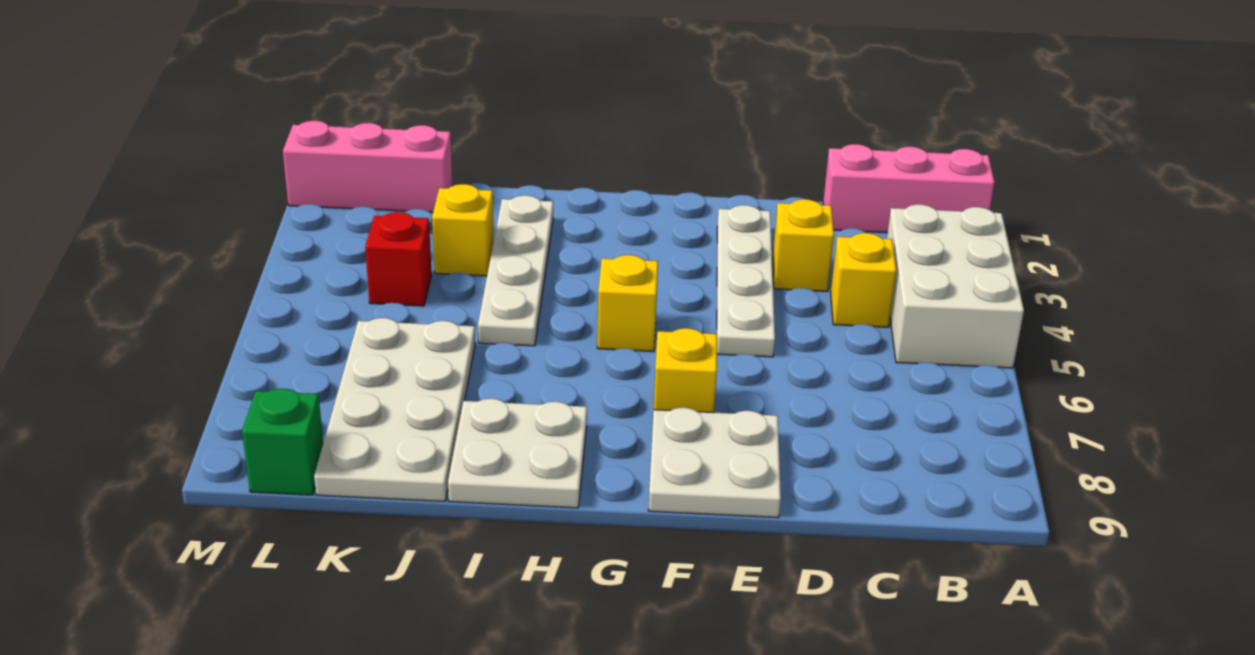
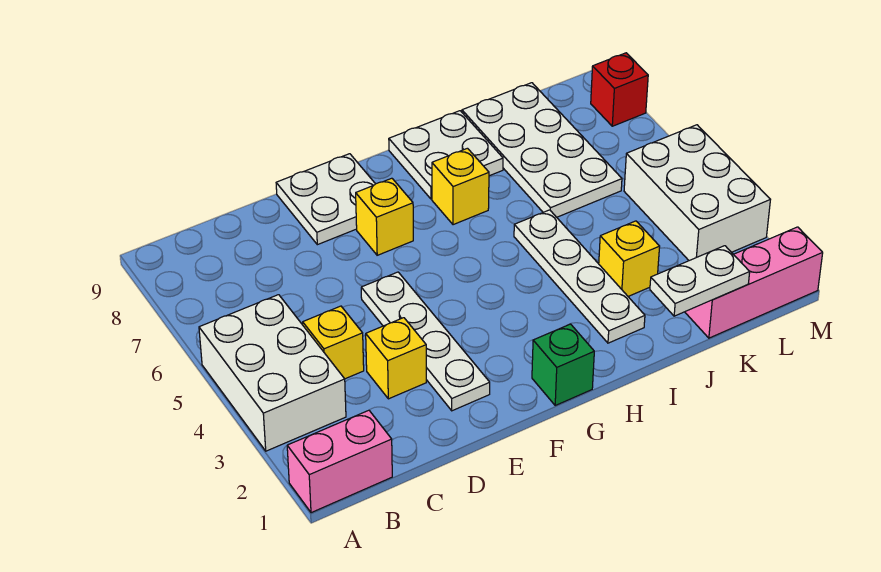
pink 1x3 brick [823,144,995,233] -> pink 1x2 brick [287,410,392,513]
yellow 1x1 brick [597,255,658,351] -> yellow 1x1 brick moved to [432,148,489,225]
none -> white 1x2 plate [650,246,750,316]
red 1x1 brick [365,212,432,306] -> red 1x1 brick moved to [591,53,648,126]
none -> white 2x3 brick [624,125,770,261]
green 1x1 brick [242,389,323,495] -> green 1x1 brick moved to [532,324,594,405]

